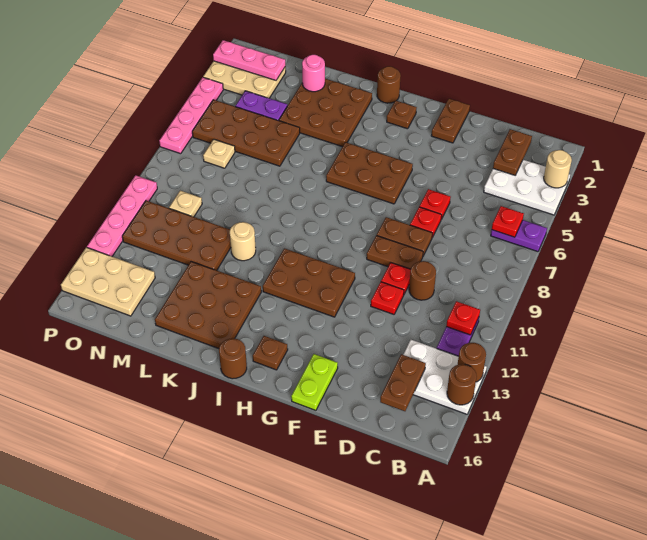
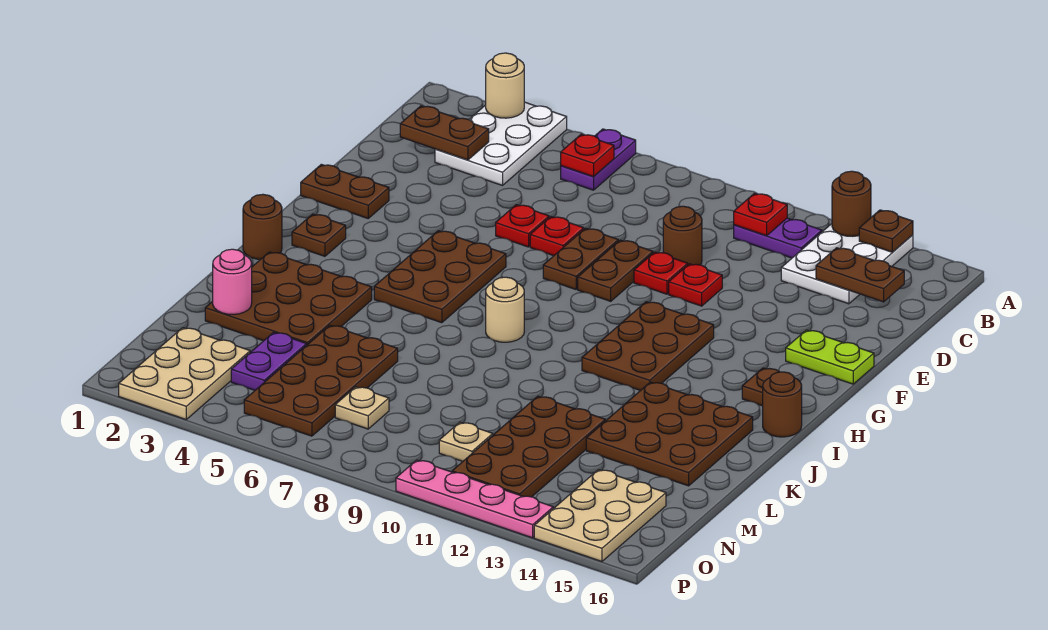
brown 1x1 round brick [447,364,477,405] -> brown 1x1 plate [859,210,913,252]
tan 1x1 round brick [230,222,256,261] -> tan 1x1 round brick moved to [486,277,524,342]
pink 1x3 plate [213,40,285,80] -> none
pink 1x4 plate [159,77,223,154] -> none

